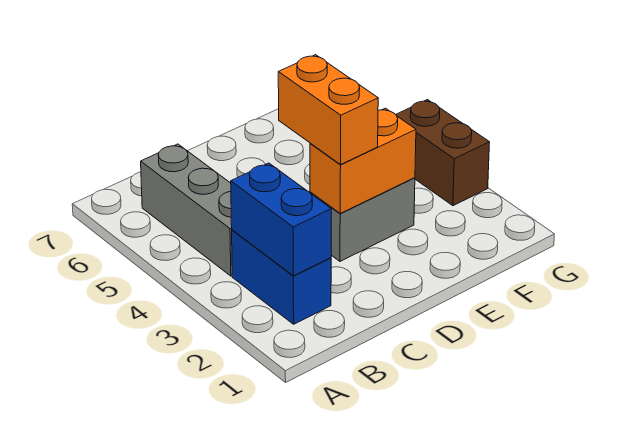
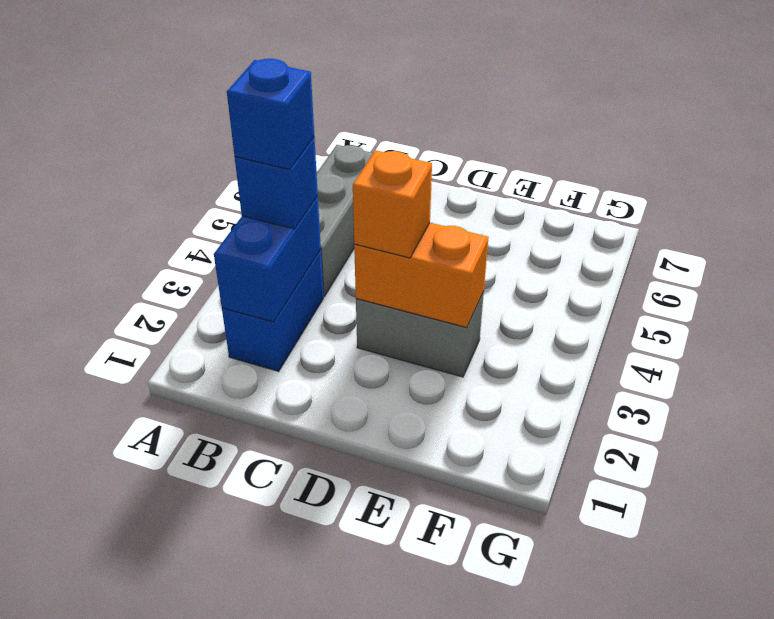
none -> blue 1x1 brick [235,137,318,229]
none -> blue 1x1 brick [227,59,314,169]
orange 1x2 brick [278,55,378,165] -> orange 1x1 brick [353,150,432,258]
brown 1x2 brick [396,100,490,206] -> none

